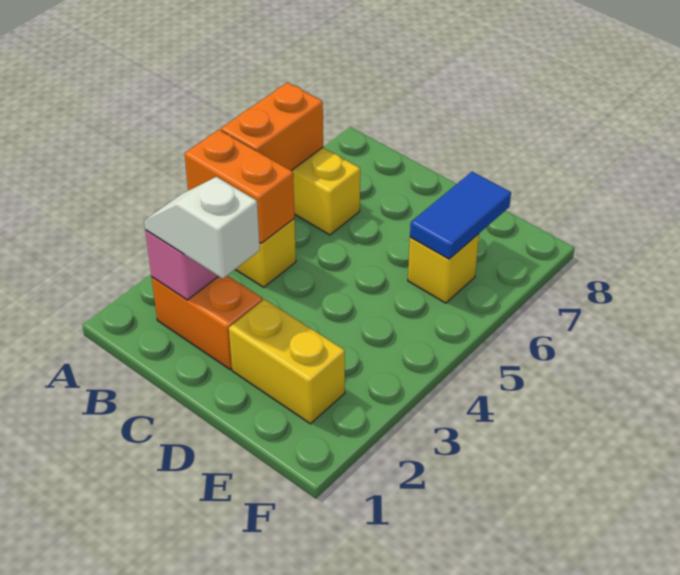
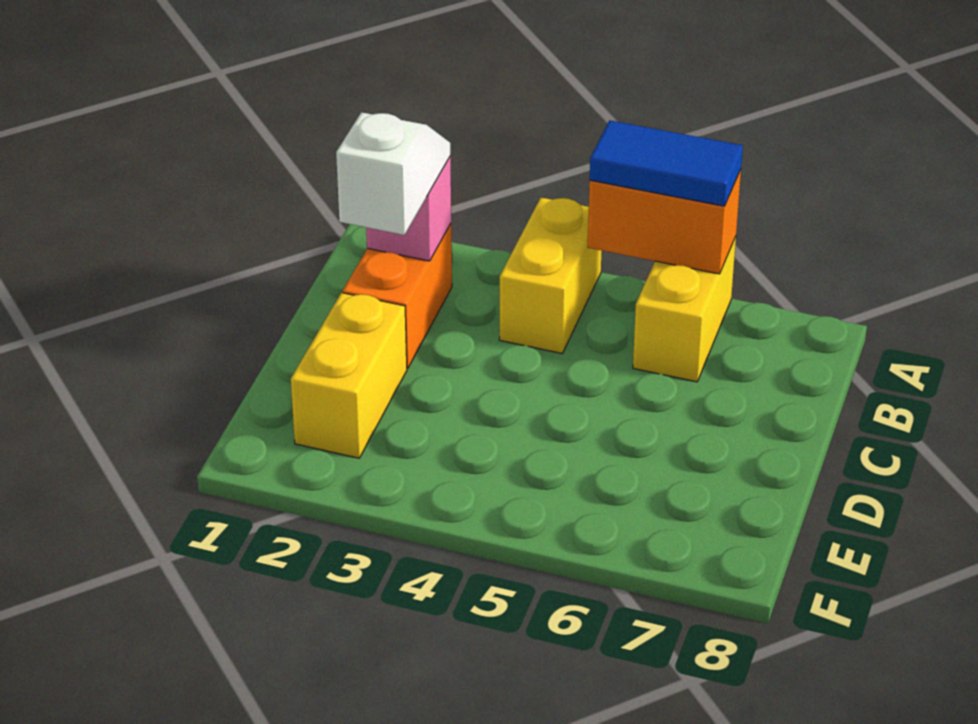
orange 1x2 brick [185,130,295,243] -> none
yellow 1x1 brick [408,234,479,303] -> none
blue 1x2 tile [410,172,511,259] -> blue 1x2 tile moved to [590,120,743,206]

